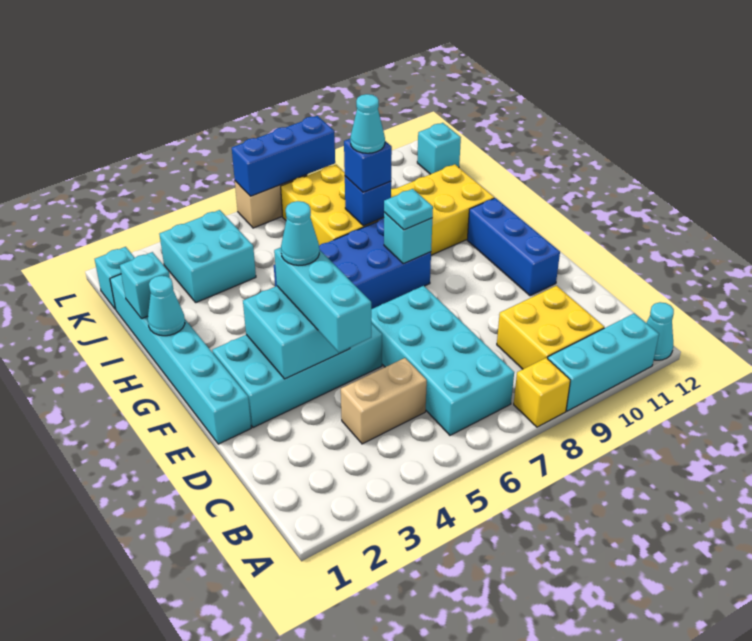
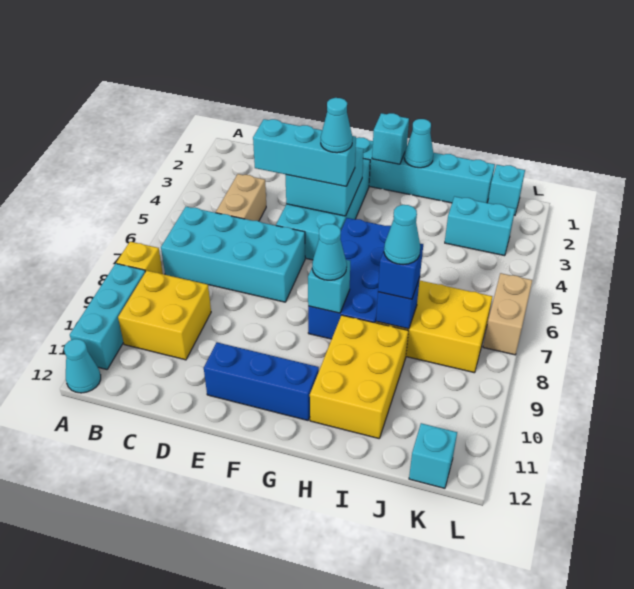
cyan 1x1 plate [384,189,433,230] -> cyan 1x1 cone [312,224,347,280]
cyan 1x1 brick [120,252,170,319] -> cyan 1x1 brick moved to [372,113,409,164]
cyan 2x2 brick [159,210,256,302] -> cyan 1x2 brick [445,197,515,256]
blue 1x3 brick [232,116,335,196] -> none

